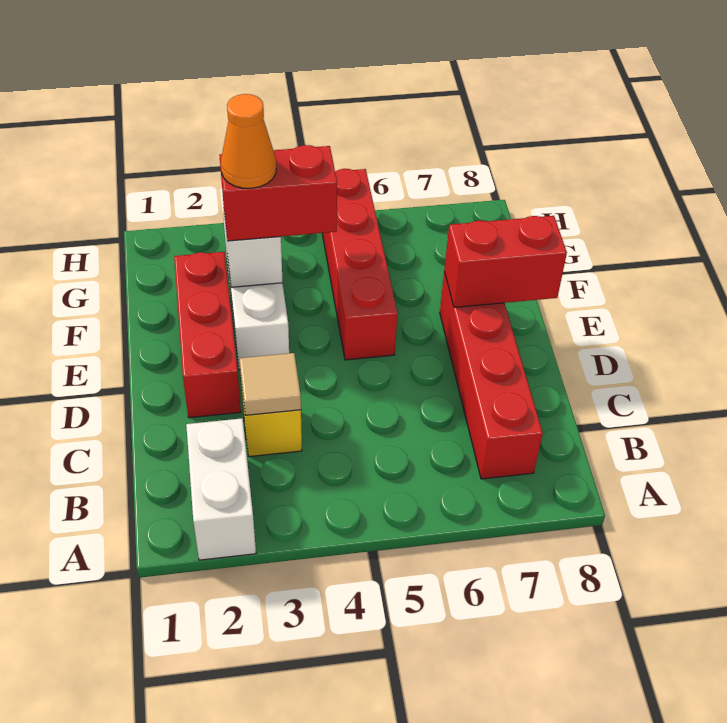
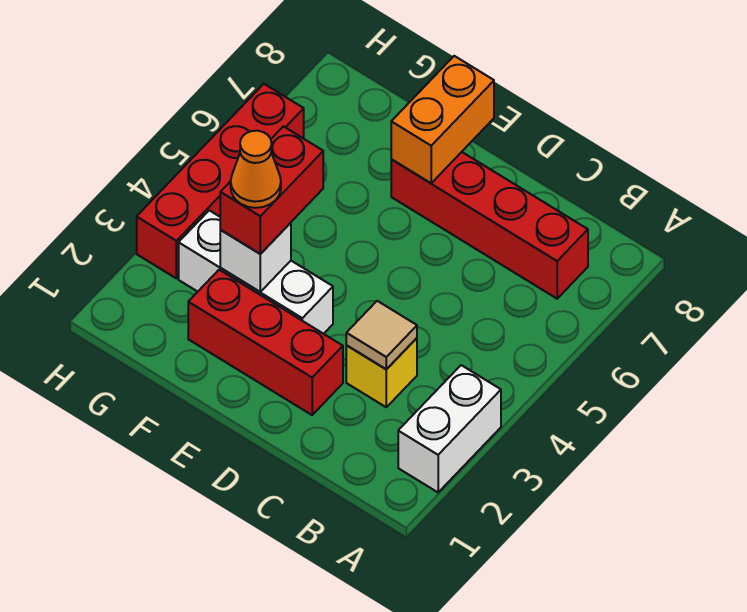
white 1x2 brick [186,418,256,560] -> white 1x2 brick turned to [398,365,501,492]
red 1x4 brick [322,169,398,360] -> red 1x4 brick turned to [137,84,304,278]
red 1x2 brick [444,216,567,307] -> orange 1x2 brick [391,56,494,183]

